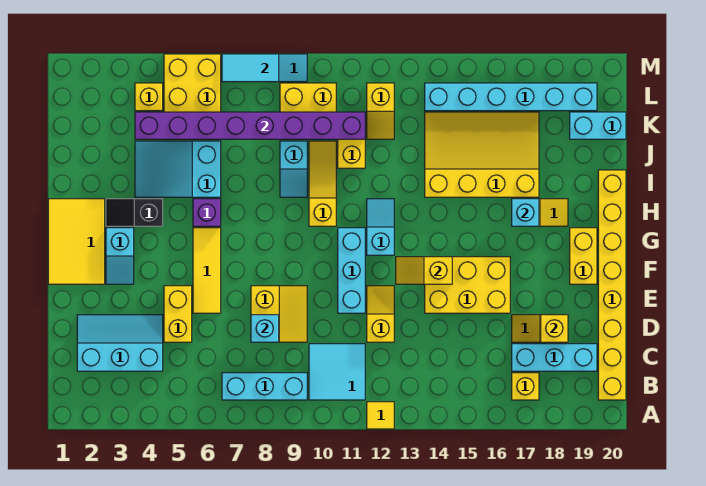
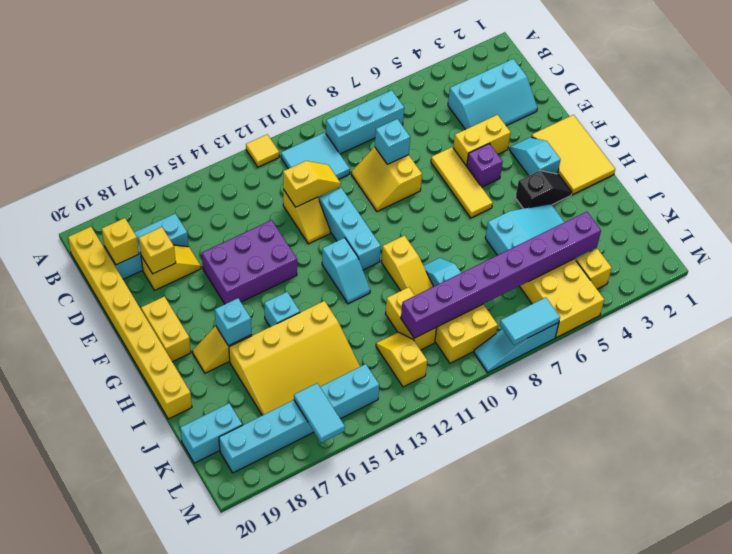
yellow 1x1 brick [512,373,539,400] -> yellow 1x1 brick moved to [102,218,139,265]
yellow 1x2 brick [164,286,192,342] -> yellow 1x2 brick turned to [453,115,511,166]
yellow 2x3 brick [425,257,510,313] -> purple 2x3 brick [202,220,297,304]
yellow 1x2 slope [396,257,452,284] -> yellow 1x2 slope moved to [283,161,341,207]
purple 1x1 brick [193,199,221,226] -> purple 1x1 brick moved to [467,144,503,187]
none -> cyan 1x1 brick [264,292,300,327]
none -> cyan 1x2 tile [294,383,345,443]

